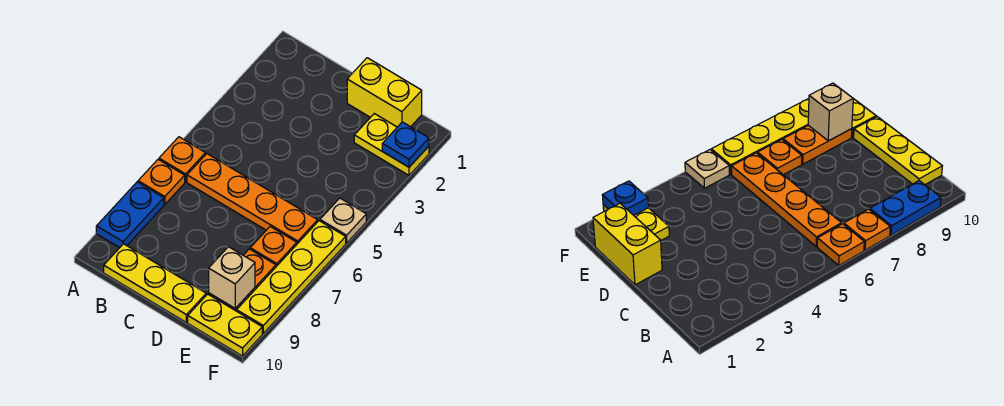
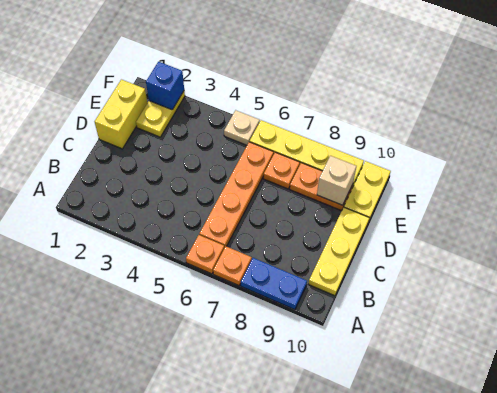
blue 1x1 plate [382,122,429,167] -> blue 1x1 brick [146,62,184,110]

